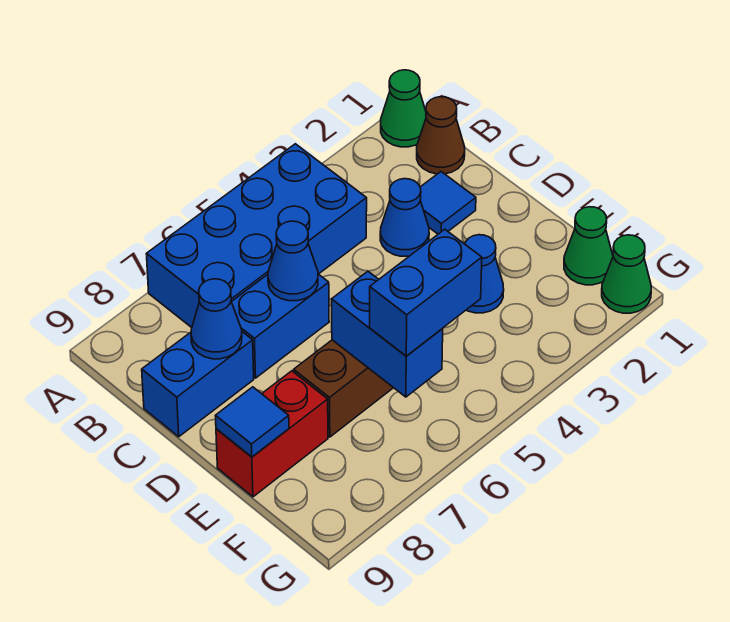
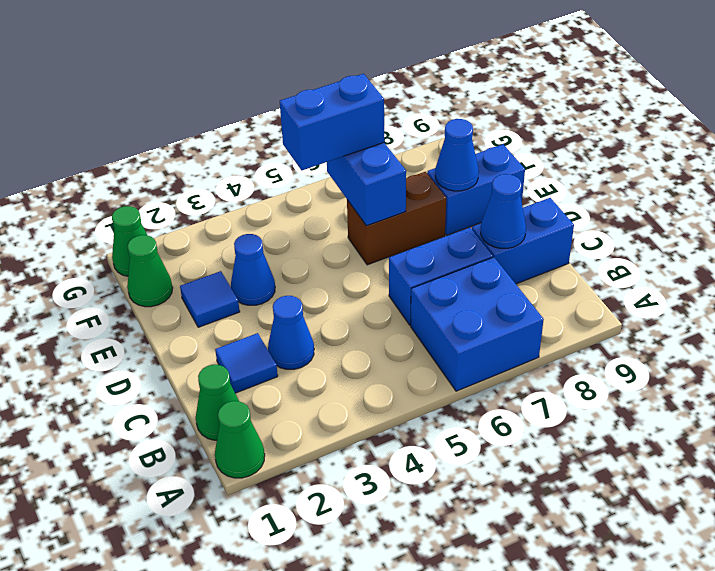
blue 2x4 brick [147,144,367,328] -> blue 2x2 brick [411,257,544,391]
brown 1x1 cone [417,97,465,174] -> green 1x1 cone [196,365,239,440]
blue 1x1 cone [268,221,318,301] -> blue 1x1 cone moved to [435,119,479,191]
red 1x2 brick [216,371,328,497] -> blue 1x2 brick [427,144,525,235]
blue 1x1 tile [216,387,289,457] -> blue 1x1 tile moved to [180,271,240,327]

